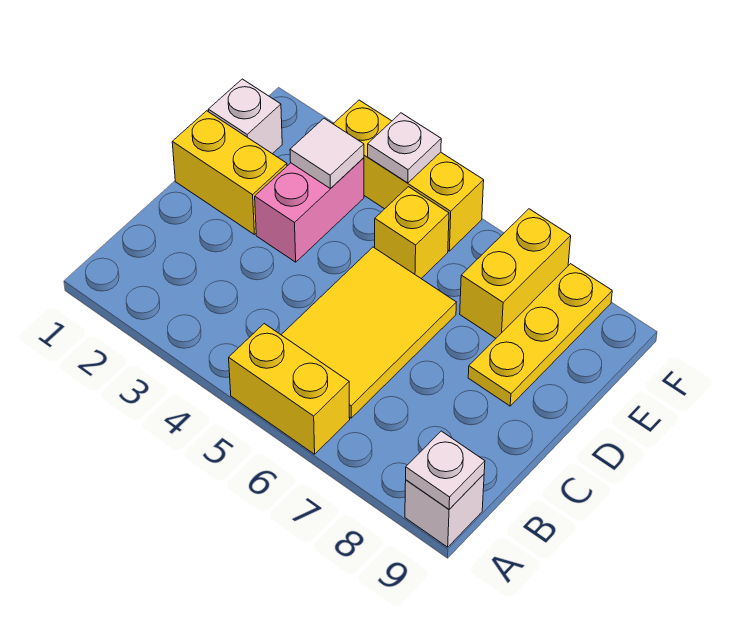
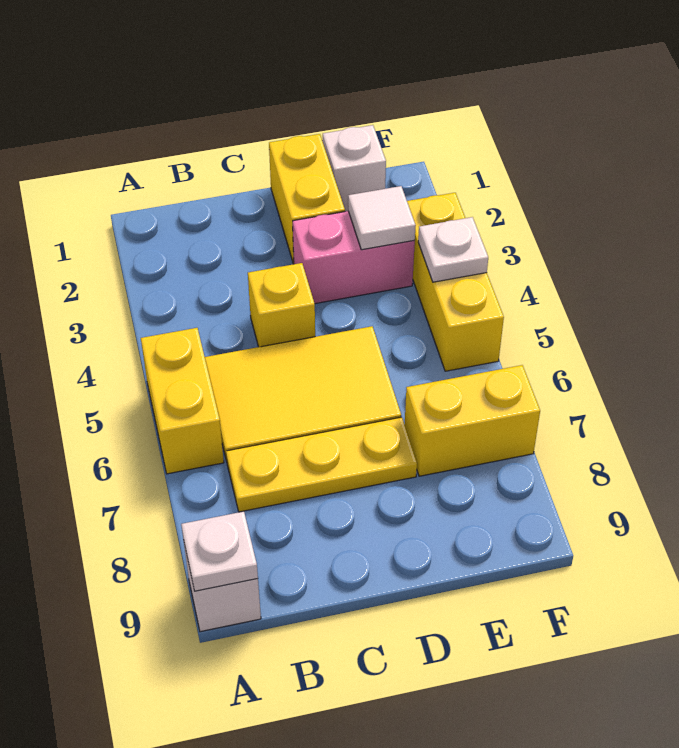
yellow 1x3 plate [468,264,612,406] -> yellow 1x3 plate moved to [226,417,417,512]
yellow 1x1 brick [375,187,449,278] -> yellow 1x1 brick moved to [248,263,315,347]

